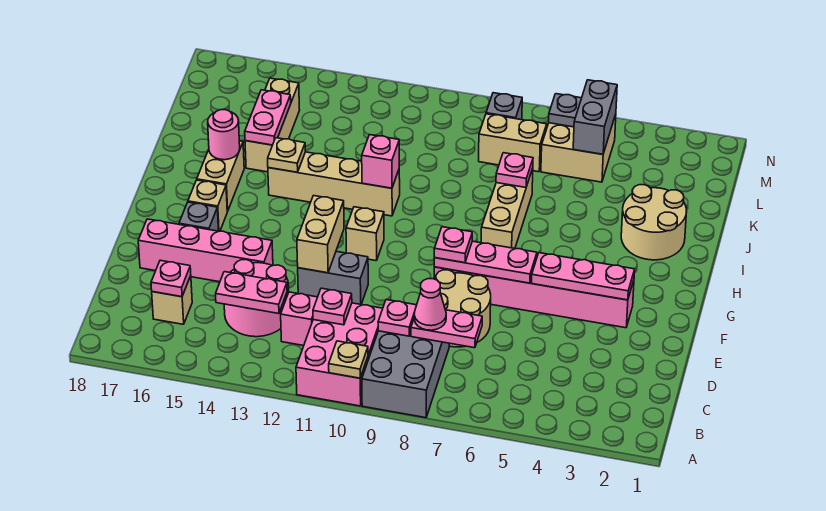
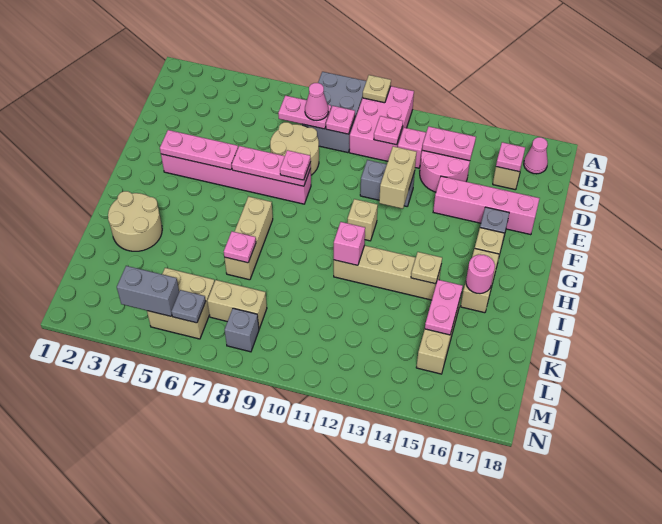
none -> pink 1x1 cone [524,137,548,174]
grey 1x2 brick [573,80,617,154] -> grey 1x2 brick turned to [117,266,179,316]

